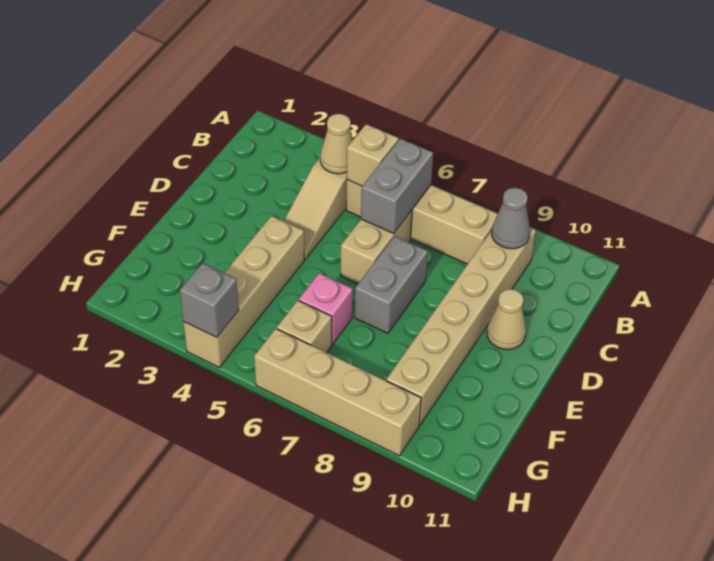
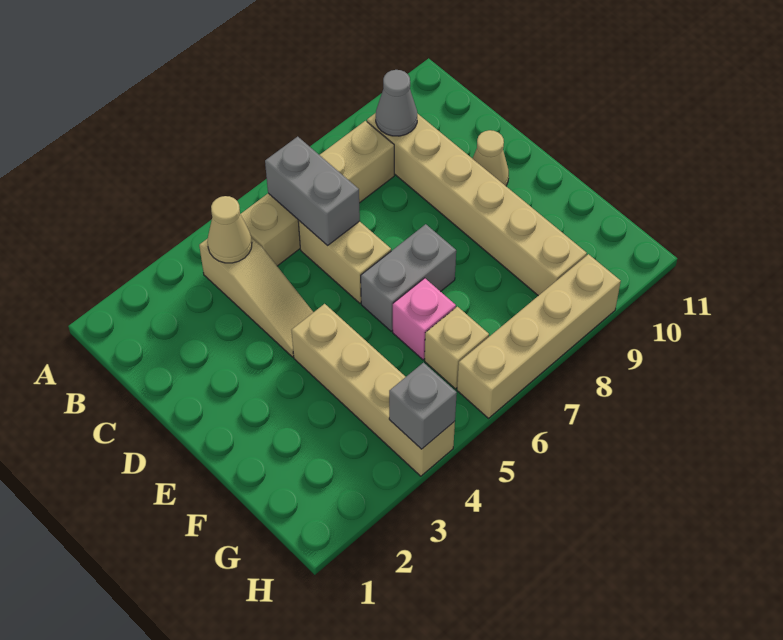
tan 1x1 brick [347,124,399,186] -> none
grey 1x2 brick [355,236,428,333] -> grey 1x2 brick turned to [361,224,456,331]

